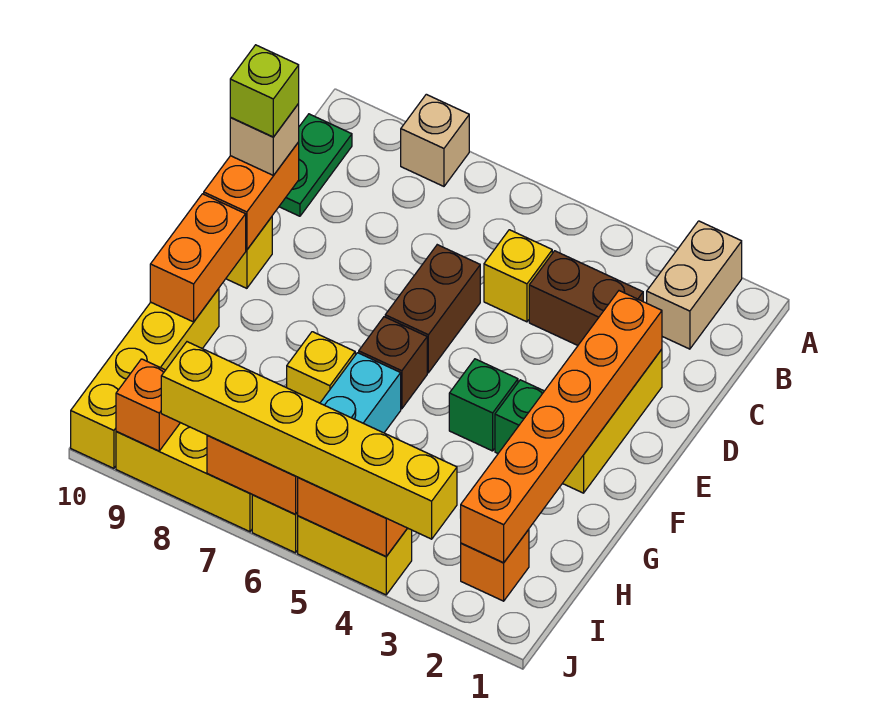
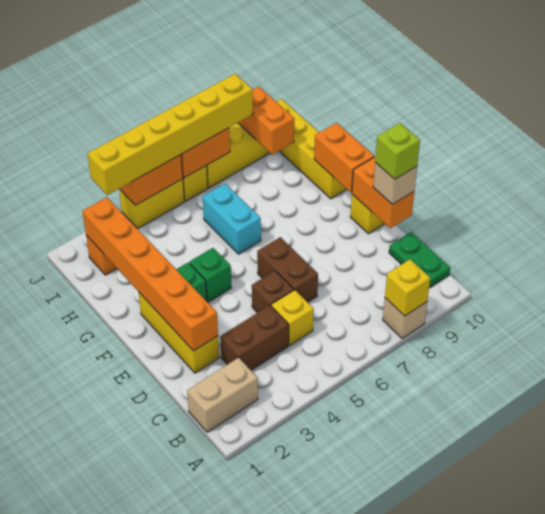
tan 1x2 brick [647,221,742,349] -> tan 1x2 brick turned to [187,358,258,432]
brown 1x1 brick [359,317,427,409] -> brown 1x1 brick moved to [252,271,294,313]
yellow 1x1 brick [287,332,355,403] -> yellow 1x1 brick moved to [385,259,430,316]
orange 1x1 brick [116,359,180,451] -> orange 1x2 brick [238,87,294,155]

